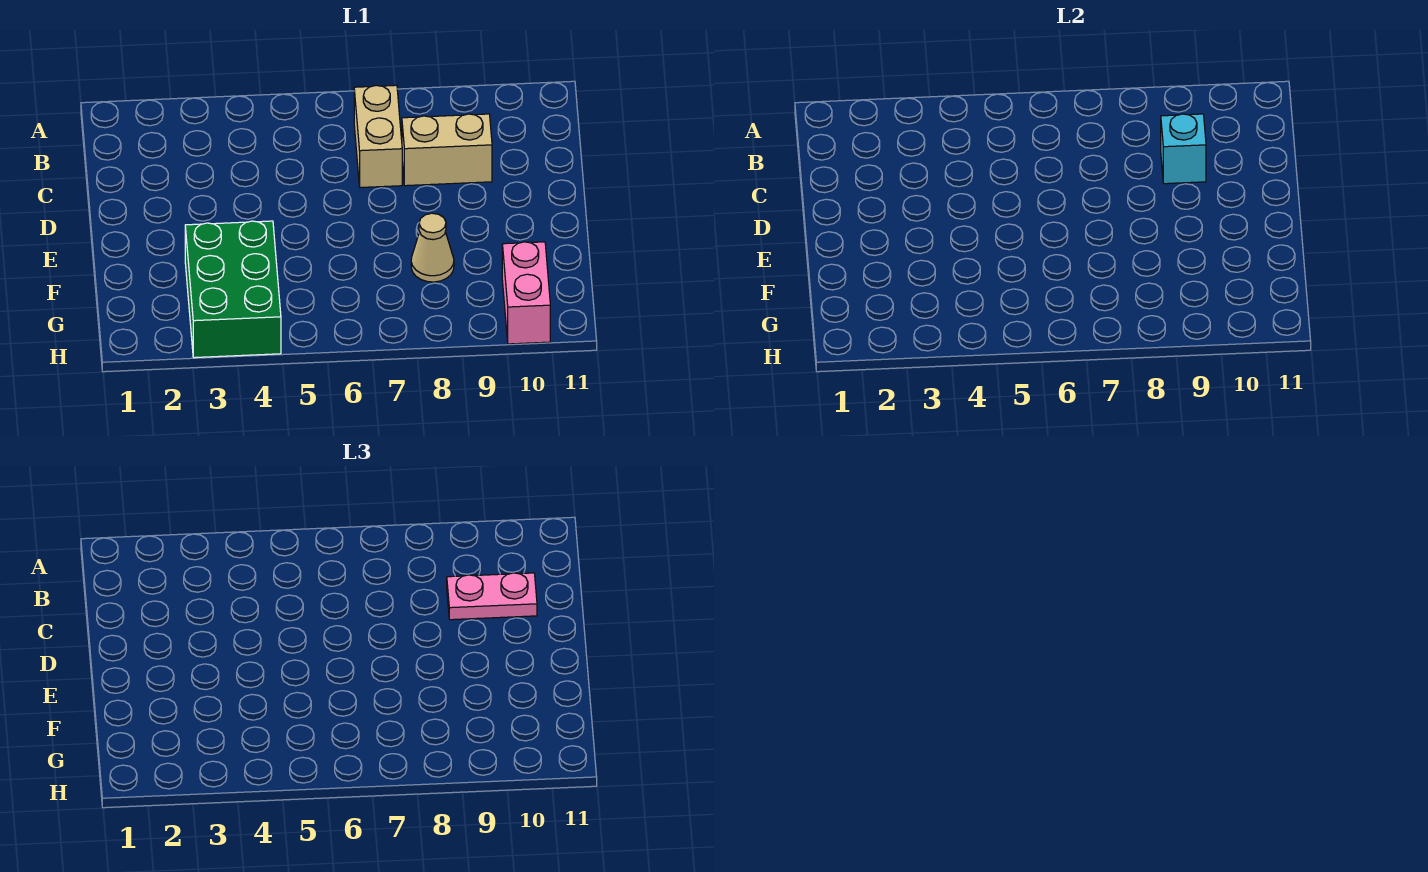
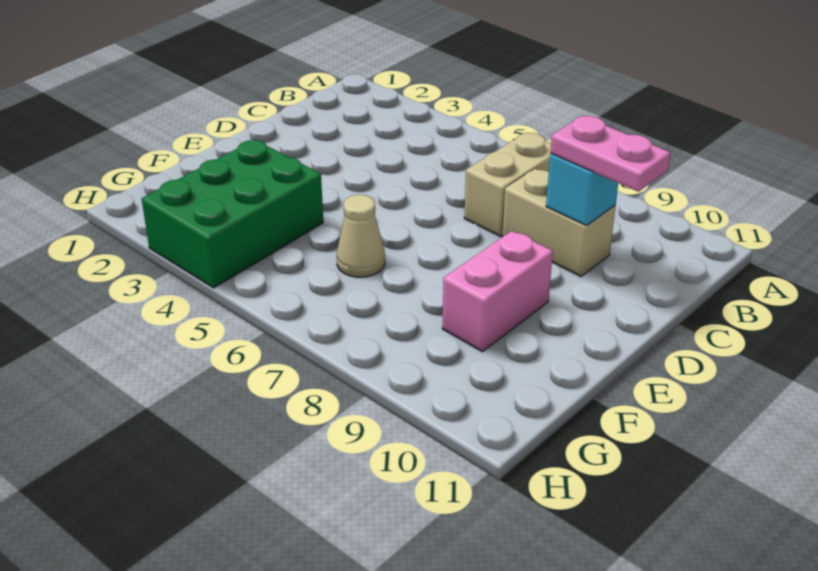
tan 1x1 cone [411,213,454,282] -> tan 1x1 cone moved to [337,195,385,277]
pink 1x2 brick [502,242,550,344] -> pink 1x2 brick moved to [442,231,553,352]

